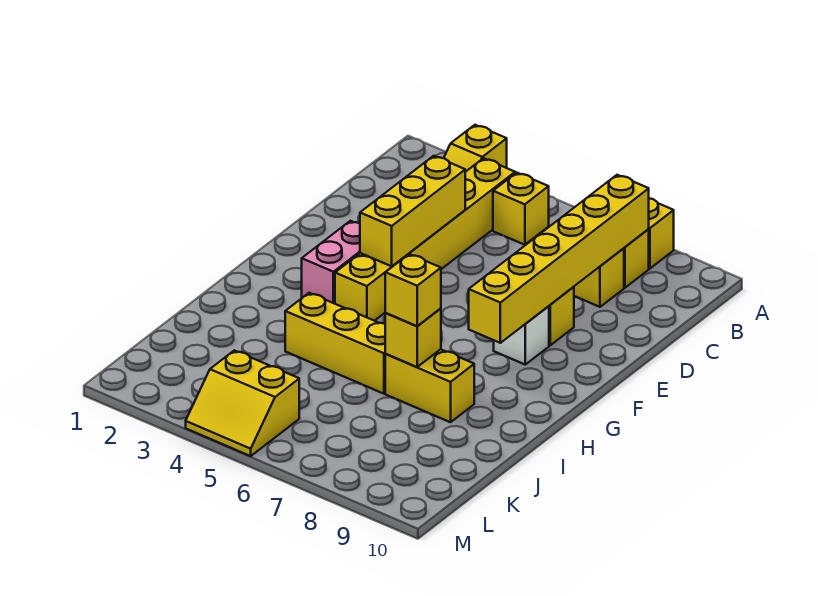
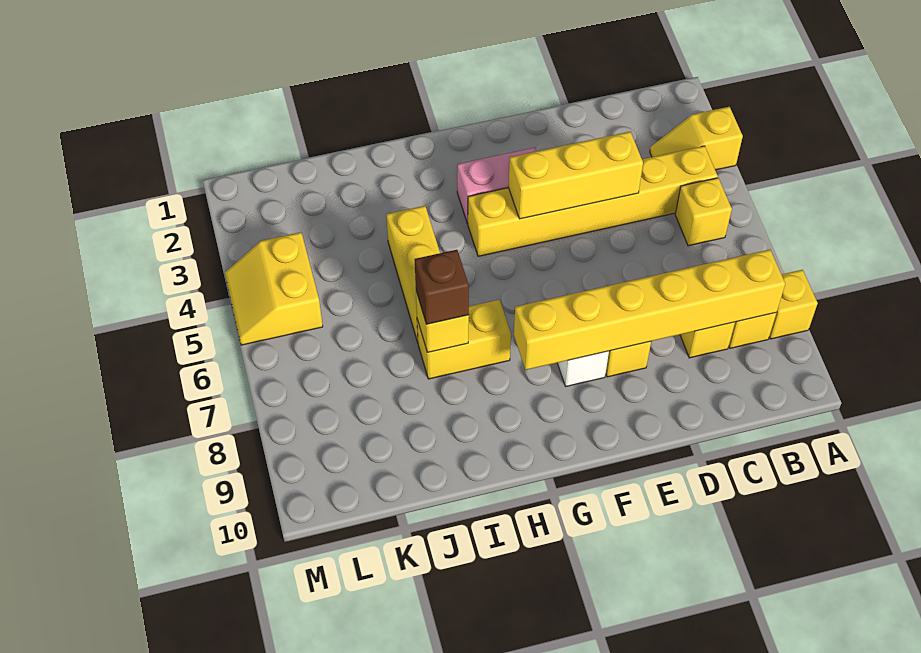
yellow 1x2 brick [385,349,474,422] -> yellow 1x2 brick turned to [417,300,511,379]
yellow 1x1 brick [385,254,441,326] -> brown 1x1 brick [415,250,469,324]

